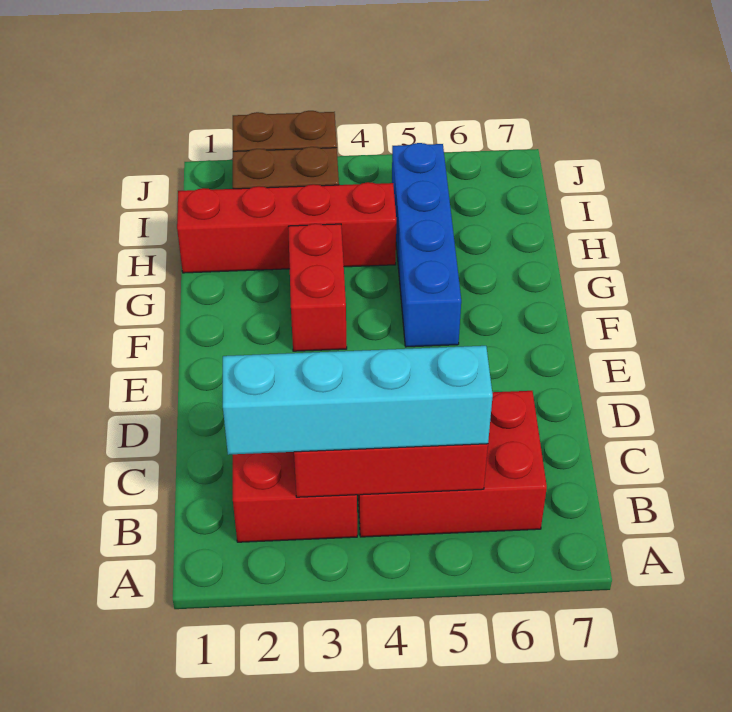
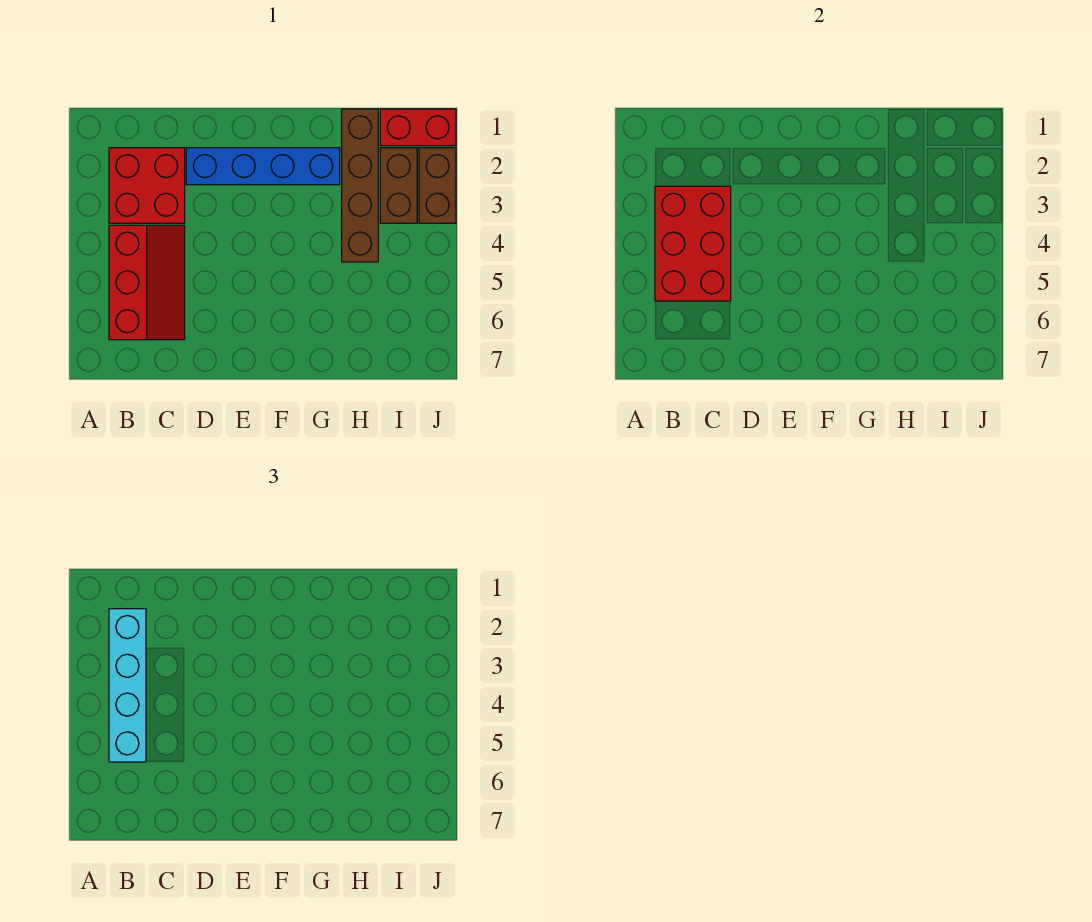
red 2x3 brick [358,391,547,537] -> red 2x3 slope [109,225,185,340]
red 1x2 brick [288,224,347,351] -> red 1x2 brick moved to [380,109,456,146]
blue 1x4 brick [392,143,461,347] -> blue 1x4 brick moved to [186,148,340,185]
red 1x4 brick [177,182,396,273] -> brown 1x4 brick [342,109,378,262]

